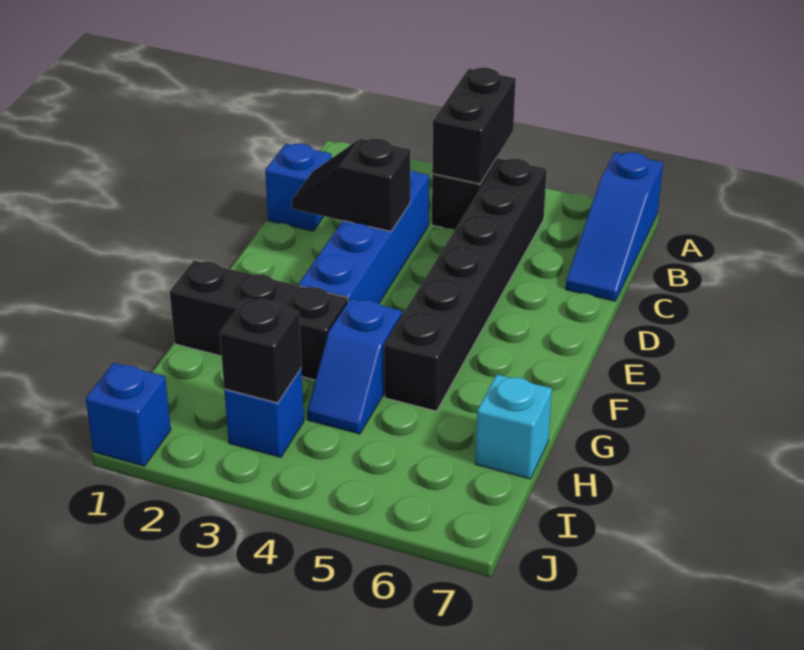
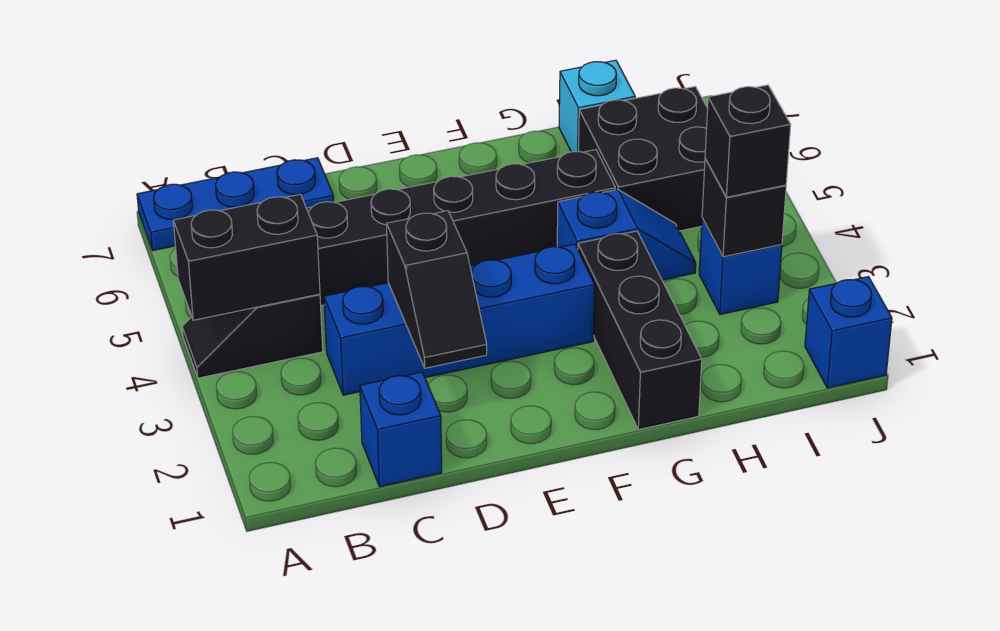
blue 1x3 slope [566,152,663,301] -> blue 1x3 plate [137,158,334,250]
none -> black 2x2 brick [578,87,708,231]
none -> black 1x1 brick [705,85,791,197]

